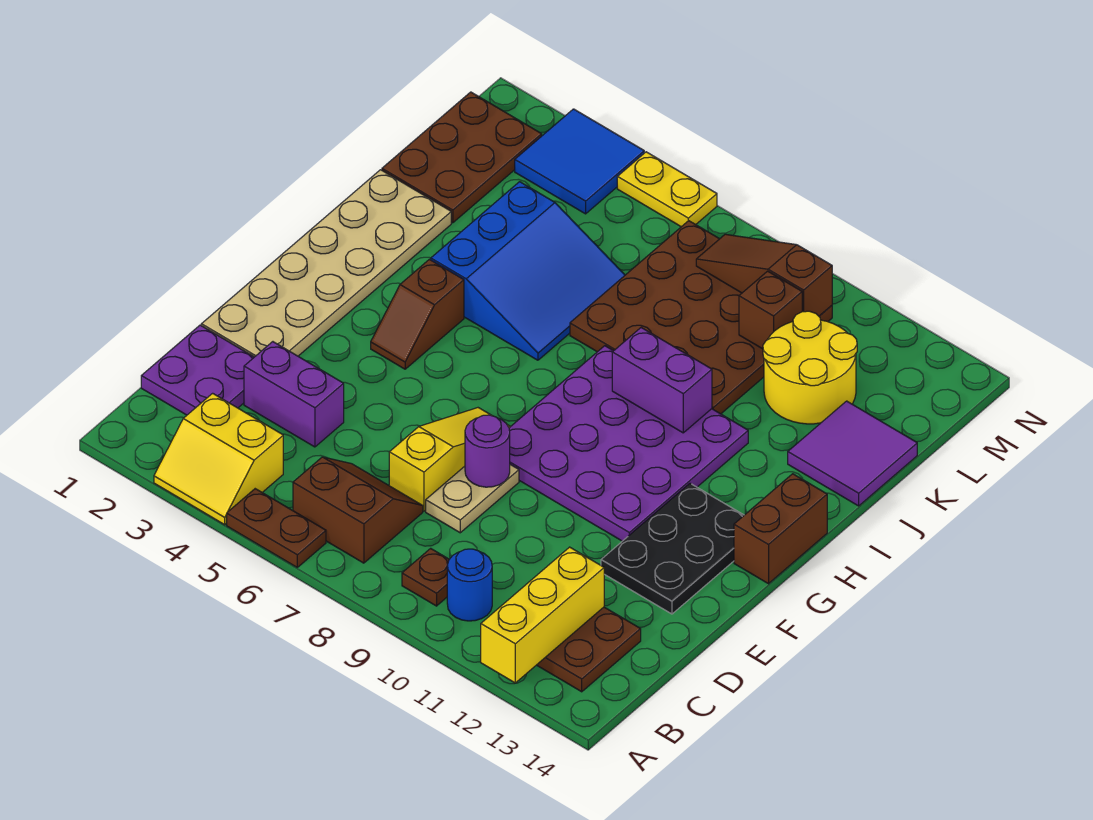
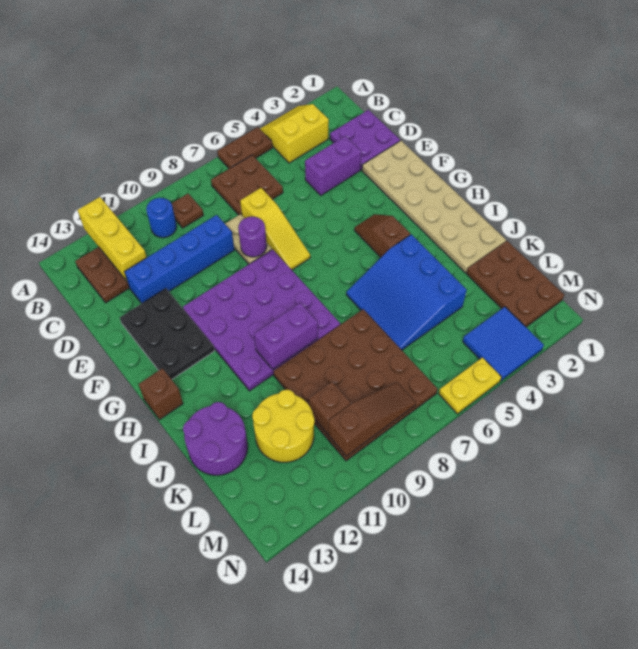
brown 2x2 slope [293,457,423,563] -> brown 2x2 plate [211,155,283,215]
none -> blue 1x4 brick [124,215,234,303]
brown 1x2 brick [734,474,827,584] -> brown 1x1 brick [139,368,183,420]
purple 2x2 tile [788,401,917,506] -> purple 2x2 round brick [183,402,248,475]

